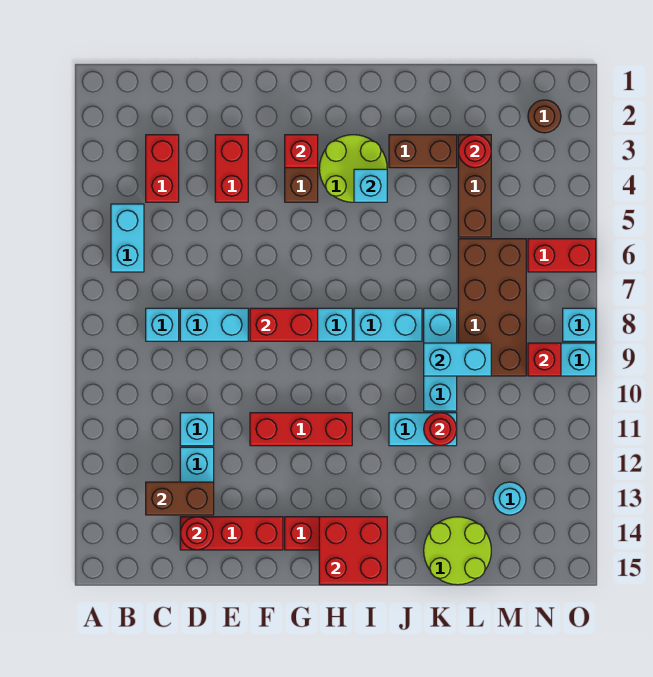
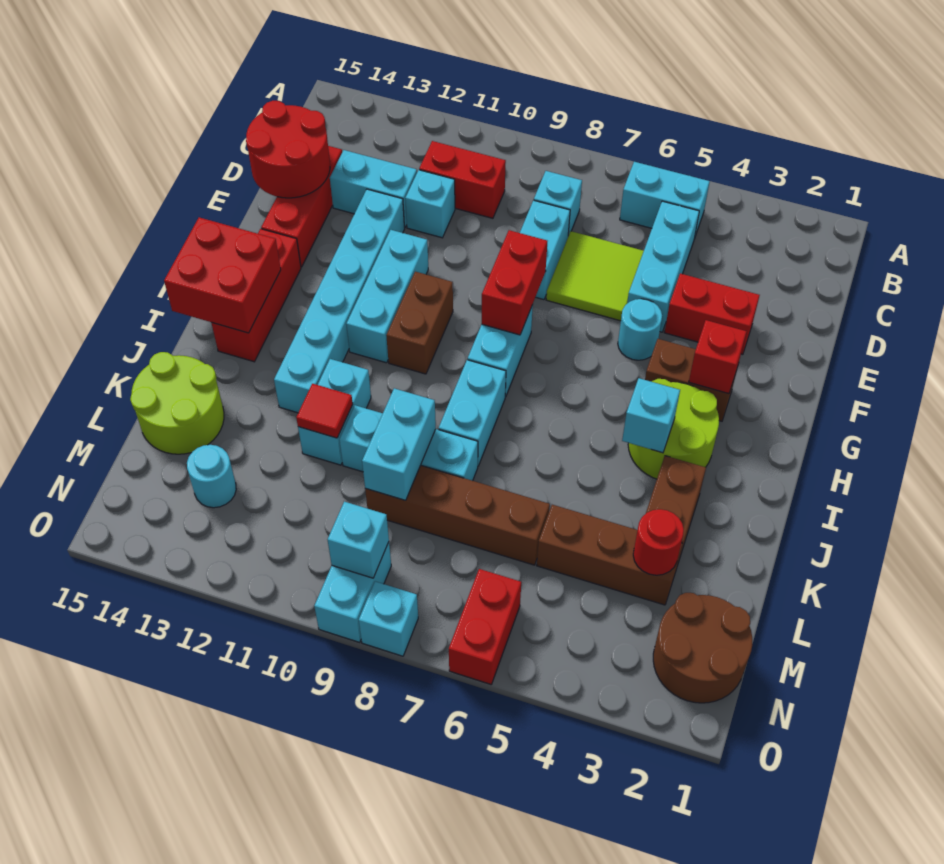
red 1x2 brick [146,135,179,202] -> red 1x2 brick moved to [419,141,506,218]
none -> cyan 1x3 brick [627,201,699,332]
brown 1x2 brick [146,482,214,515] -> brown 1x2 brick moved to [386,272,453,374]
none -> lime 2x2 tile [546,231,644,321]
red 1x1 round brick [180,517,213,550] -> red 2x2 round brick [246,101,330,198]
none -> cyan 1x6 brick [274,189,405,413]
none -> cyan 1x1 round brick [618,299,662,360]
red 1x3 brick [250,413,352,446] -> cyan 1x3 brick [346,230,428,363]
red 1x1 round brick [424,413,457,446] -> red 1x1 tile [296,384,353,438]
brown 2x4 brick [458,239,526,376] -> brown 1x4 brick [365,465,550,565]
brown 1x1 round brick [528,100,561,133] -> brown 2x2 round brick [653,593,752,703]
red 1x1 brick [528,343,561,376] -> cyan 1x1 brick [328,502,389,578]

